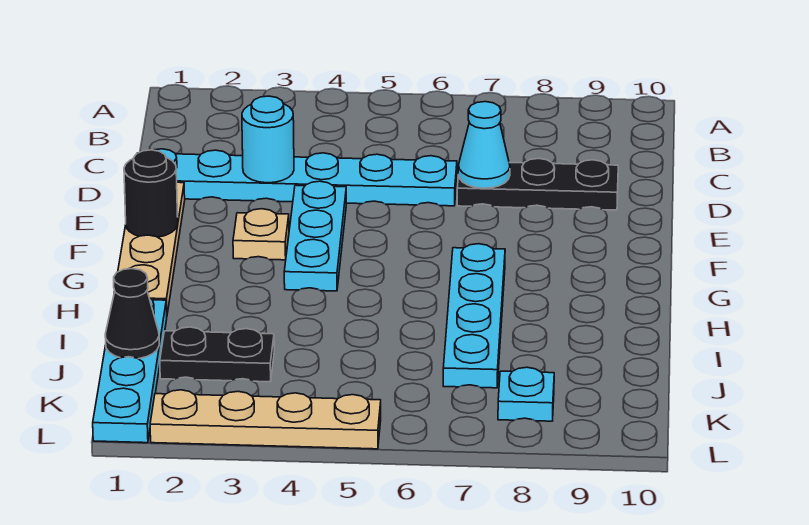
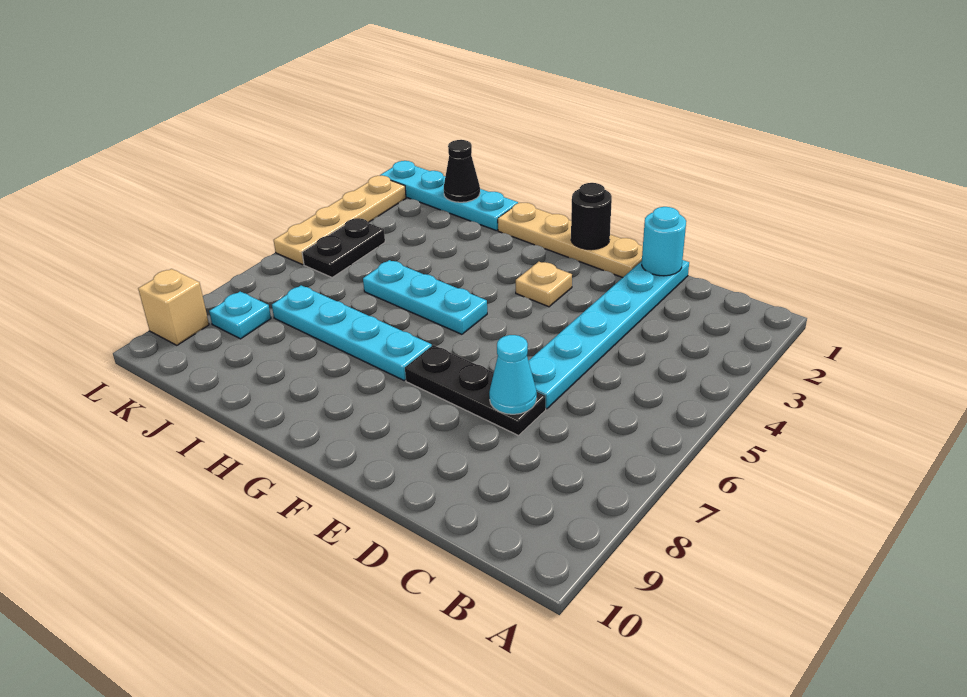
cyan 1x1 round brick [242,96,294,183] -> cyan 1x1 round brick moved to [642,207,686,276]
black 1x3 plate [457,159,618,210] -> black 1x3 plate turned to [405,345,546,436]
cyan 1x3 plate [284,181,346,291] -> cyan 1x3 plate moved to [363,260,487,334]
black 1x2 plate [160,327,274,382] -> black 1x2 plate moved to [302,218,385,278]
none -> tan 1x1 brick [138,269,209,345]

